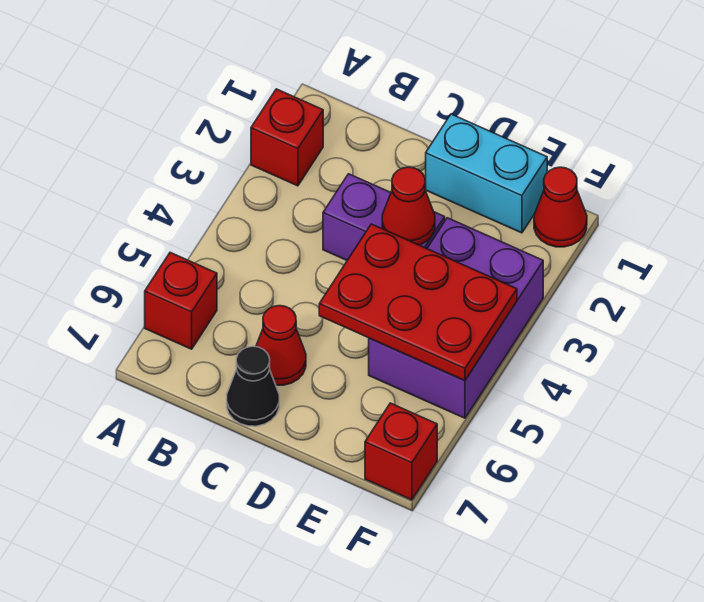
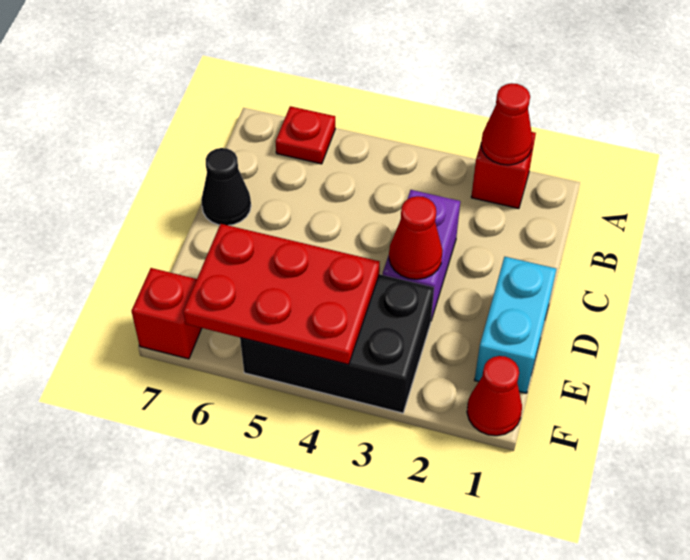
red 1x1 brick [145,252,217,349] -> red 1x1 plate [275,106,335,164]
red 1x1 cone [256,306,306,385] -> red 1x1 cone moved to [481,83,532,165]
red 2x3 plate [319,224,517,380] -> red 2x3 plate turned to [183,224,380,365]
purple 2x3 brick [369,218,543,418] -> black 2x3 brick [240,274,434,413]

